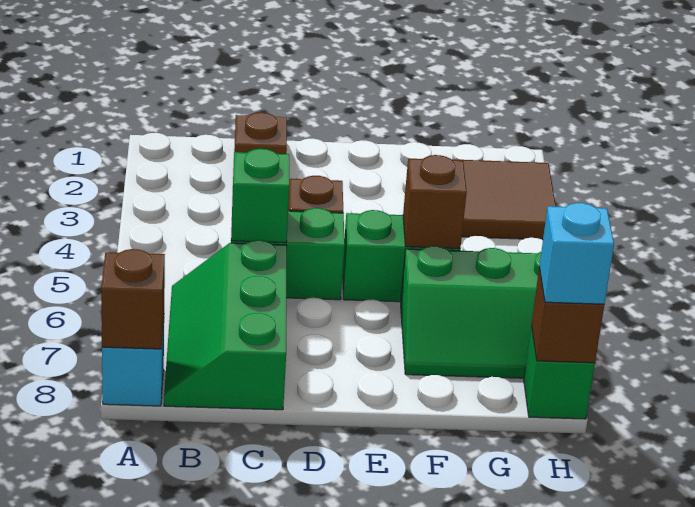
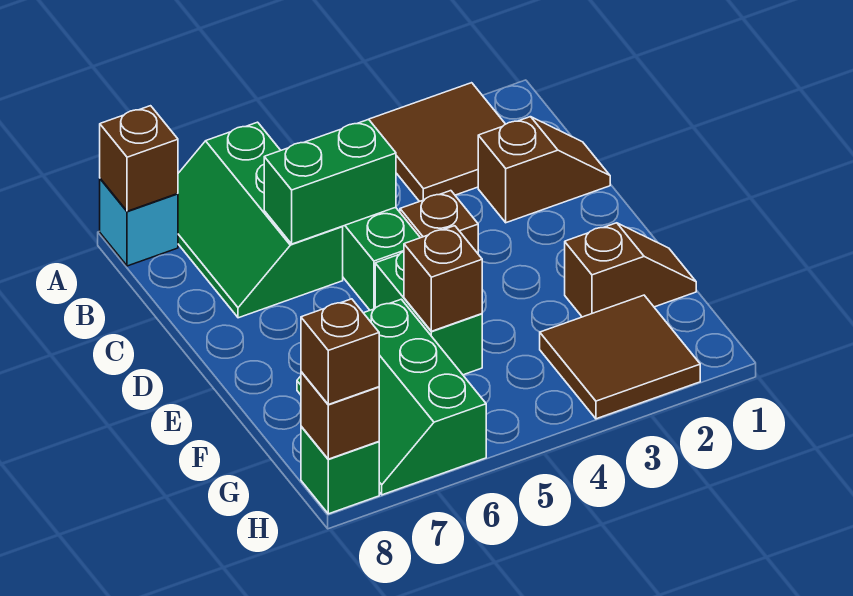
none -> brown 2x2 tile [369,83,505,202]
green 2x3 slope [164,240,287,410] -> green 2x3 slope turned to [178,122,343,318]
green 1x1 brick [231,149,289,243] -> green 1x2 brick [264,119,396,244]
none -> brown 1x2 slope [565,223,696,317]
cyan 1x1 brick [539,203,614,304] -> brown 1x1 brick [301,299,379,404]

